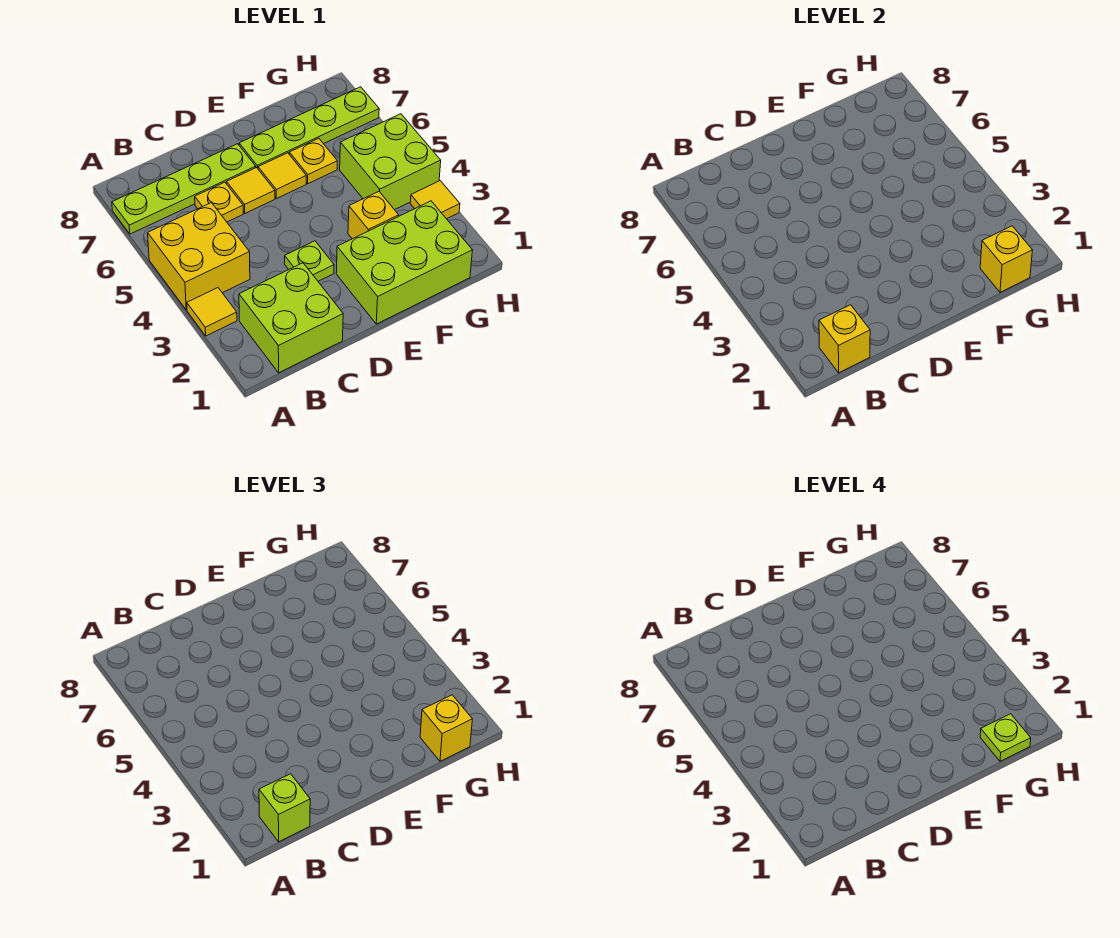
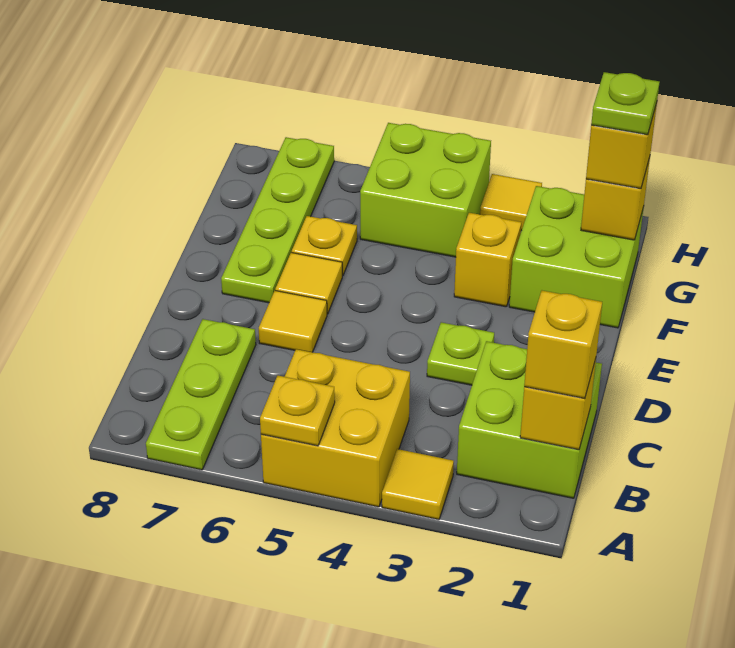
lime 1x4 plate [112,144,256,234] -> lime 1x3 plate [146,319,256,470]
lime 1x1 brick [259,774,310,842] -> yellow 1x1 brick [524,291,602,399]
yellow 1x1 plate [195,182,243,222] -> yellow 1x1 plate moved to [260,376,335,446]
lime 2x3 brick [336,201,472,324] -> lime 2x2 brick [509,186,644,328]

